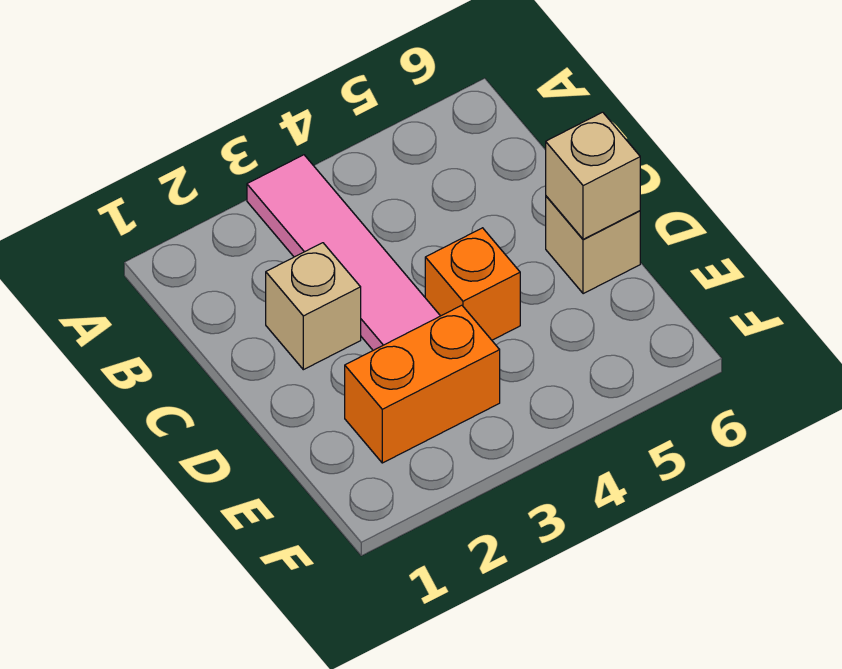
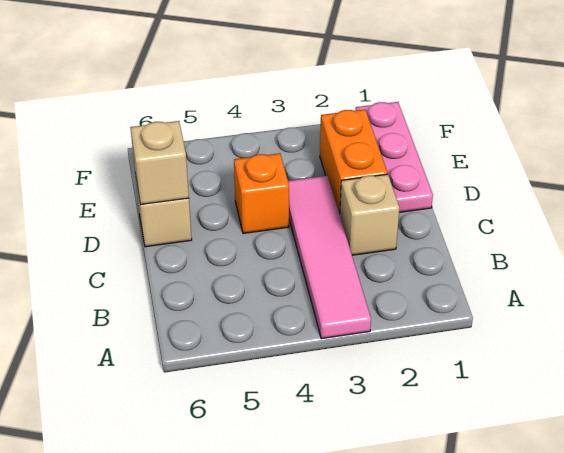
none -> pink 1x3 plate [356,102,433,212]
orange 1x2 brick [345,305,500,463] -> orange 1x2 brick turned to [320,109,387,214]

